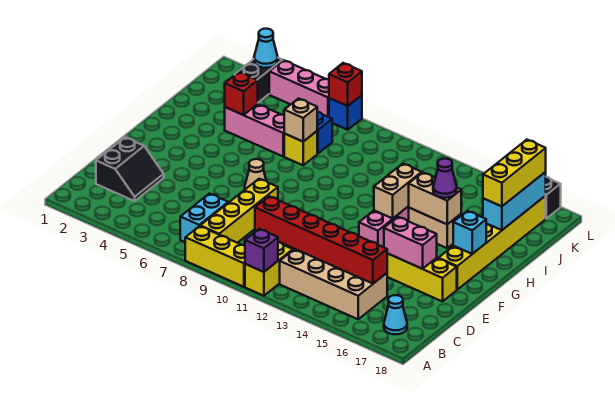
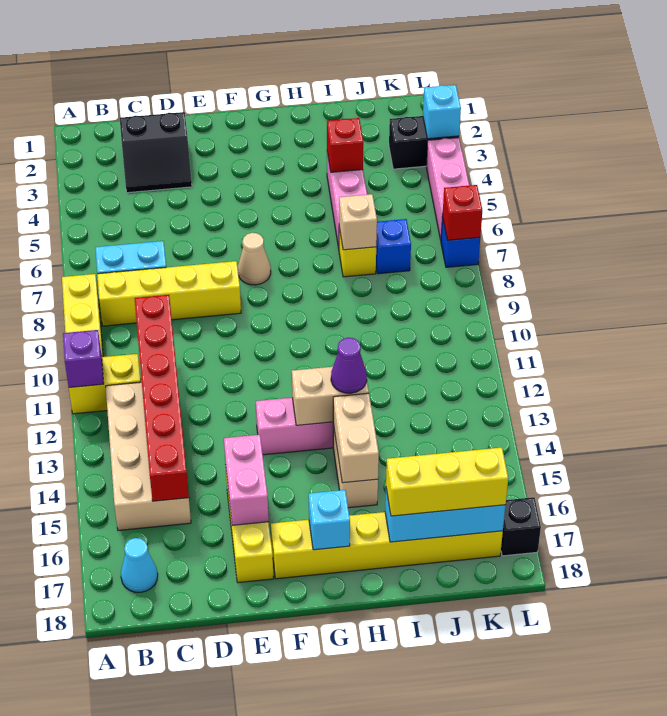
purple 1x1 cone [433,159,457,198] -> purple 1x1 cone moved to [331,338,367,393]
cyan 1x1 cone [254,29,278,68] -> cyan 1x1 brick [423,85,461,139]

